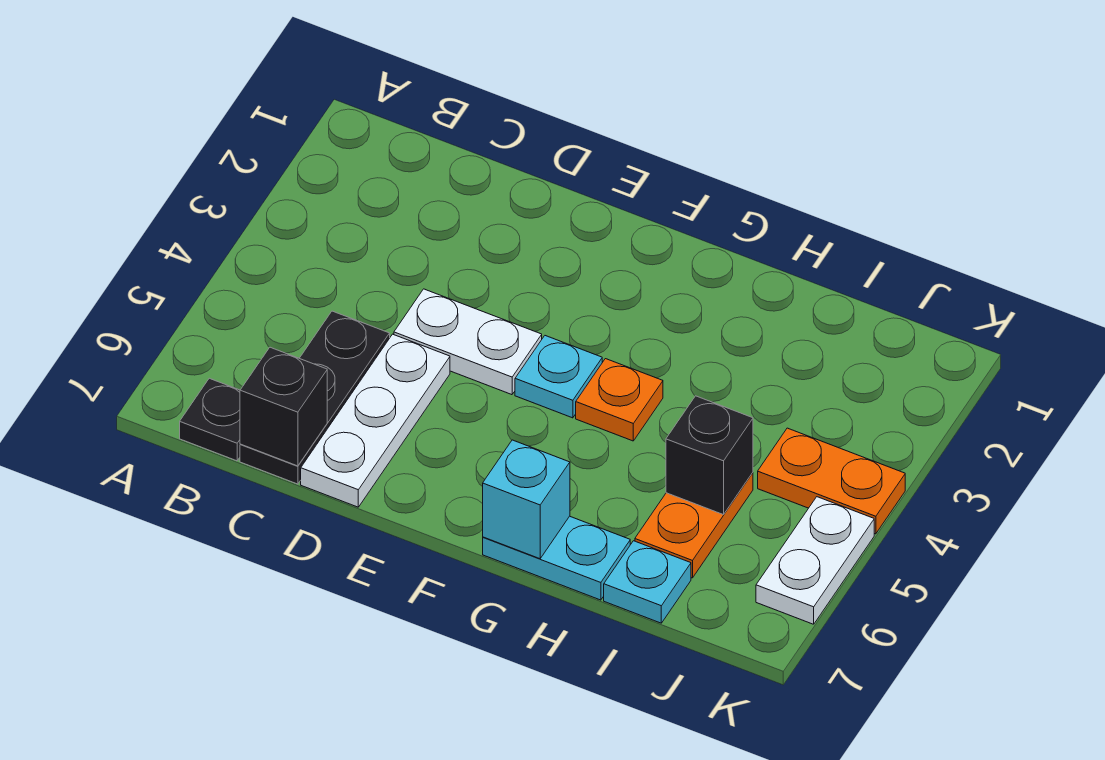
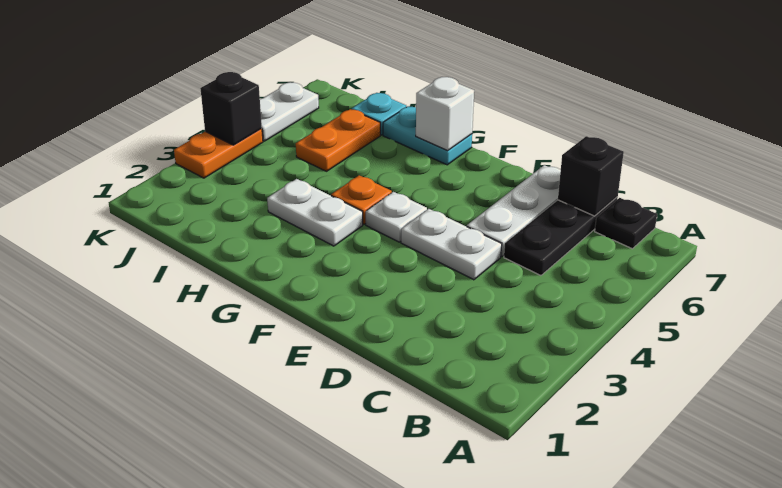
cyan 1x1 plate [515,336,602,418] -> white 1x1 plate [366,192,427,242]
none -> white 1x2 plate [267,179,363,246]
cyan 1x1 brick [483,440,570,559] -> white 1x1 brick [416,77,474,150]
black 1x1 brick [666,396,753,515] -> black 1x1 brick moved to [200,72,262,145]
orange 1x2 plate [758,428,905,534] -> orange 1x2 plate turned to [174,129,263,178]

